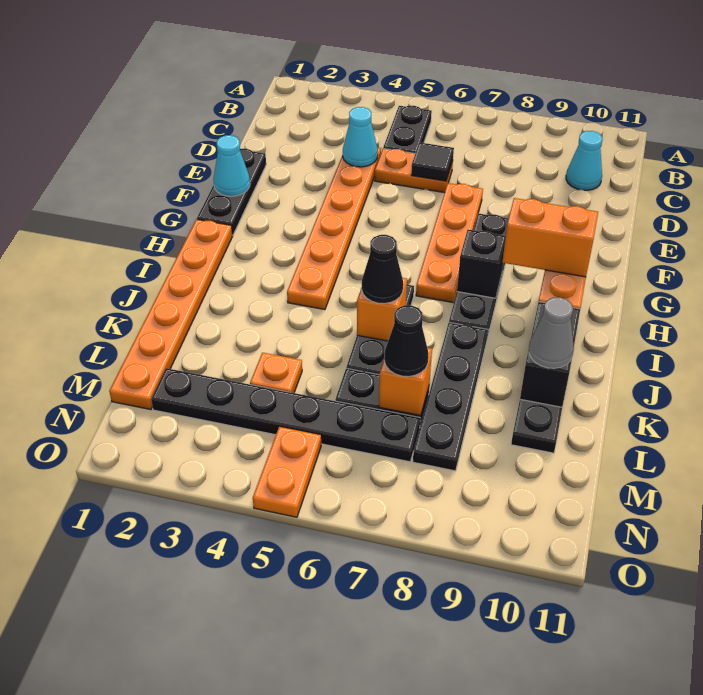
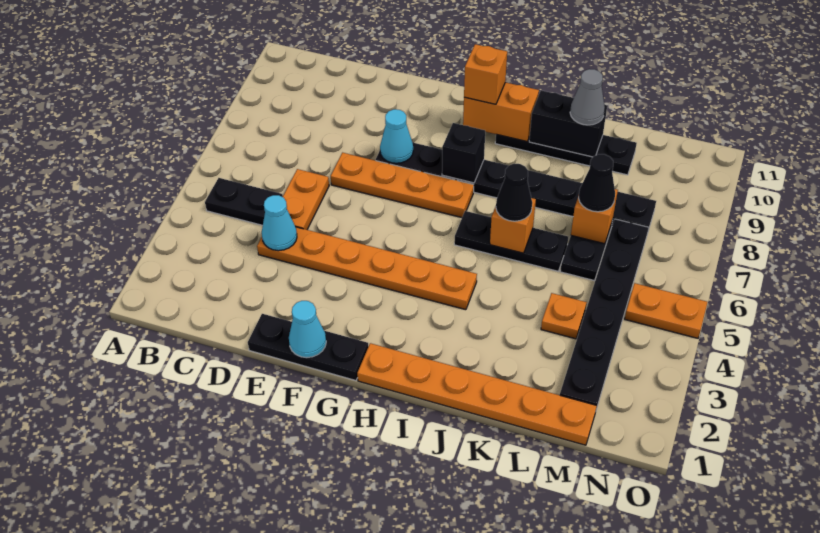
cyan 1x1 cone [566,131,603,190] -> cyan 1x1 cone moved to [380,109,413,163]
black 1x1 tile [411,142,454,181] -> none
orange 1x2 brick [502,198,598,277] -> orange 1x1 brick [464,44,507,104]

